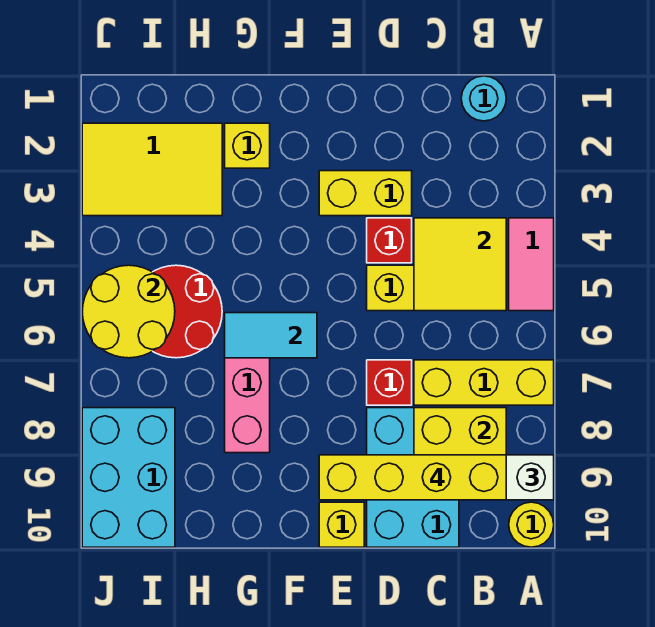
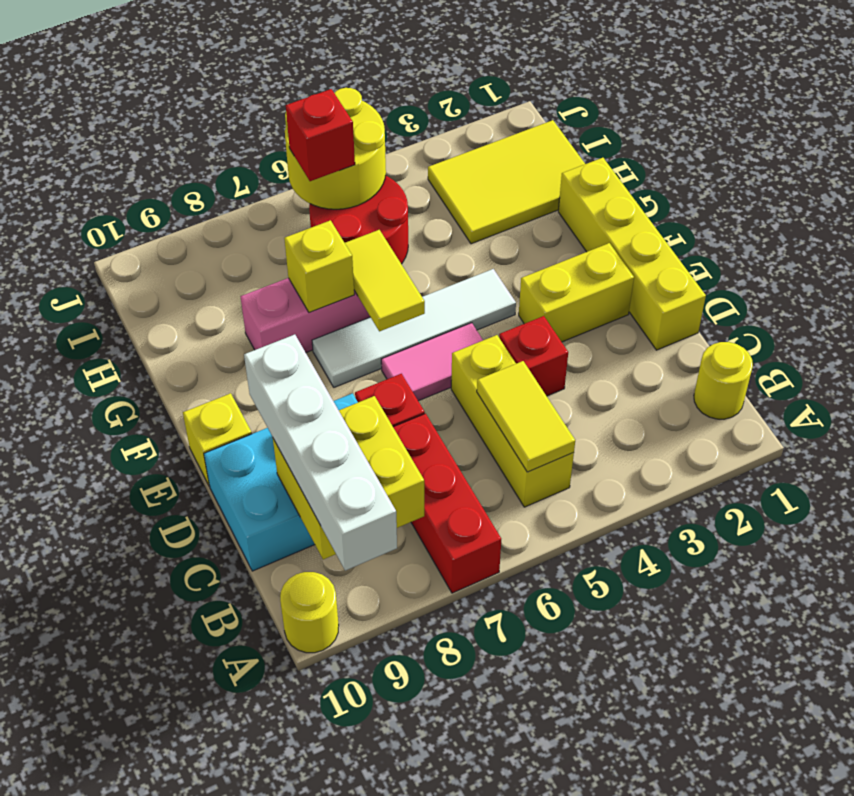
pink 1x2 tile [509,218,554,311] -> pink 1x2 tile moved to [381,323,483,401]
yellow 1x3 brick [414,360,554,405] -> red 1x3 brick [393,414,501,593]
cyan 1x1 round brick [461,76,506,121] -> yellow 1x1 round brick [694,342,753,419]
yellow 2x2 tile [414,218,506,311] -> yellow 1x2 tile [477,361,575,472]
yellow 1x4 brick [319,455,506,500] -> yellow 1x4 brick moved to [558,158,706,350]
yellow 1x2 brick [319,171,412,216] -> yellow 1x2 brick turned to [519,243,634,342]
none -> white 1x4 tile [312,269,516,387]
cyan 1x2 tile [225,313,317,358] -> yellow 1x2 tile [345,230,425,331]
yellow 1x1 brick [225,123,270,168] -> yellow 1x1 brick moved to [284,220,354,312]
yellow 2x3 tile [82,123,222,216] -> yellow 2x3 tile turned to [428,120,585,244]
none -> red 1x1 brick [286,89,355,181]
cyan 2x3 brick [82,408,175,547] -> none

